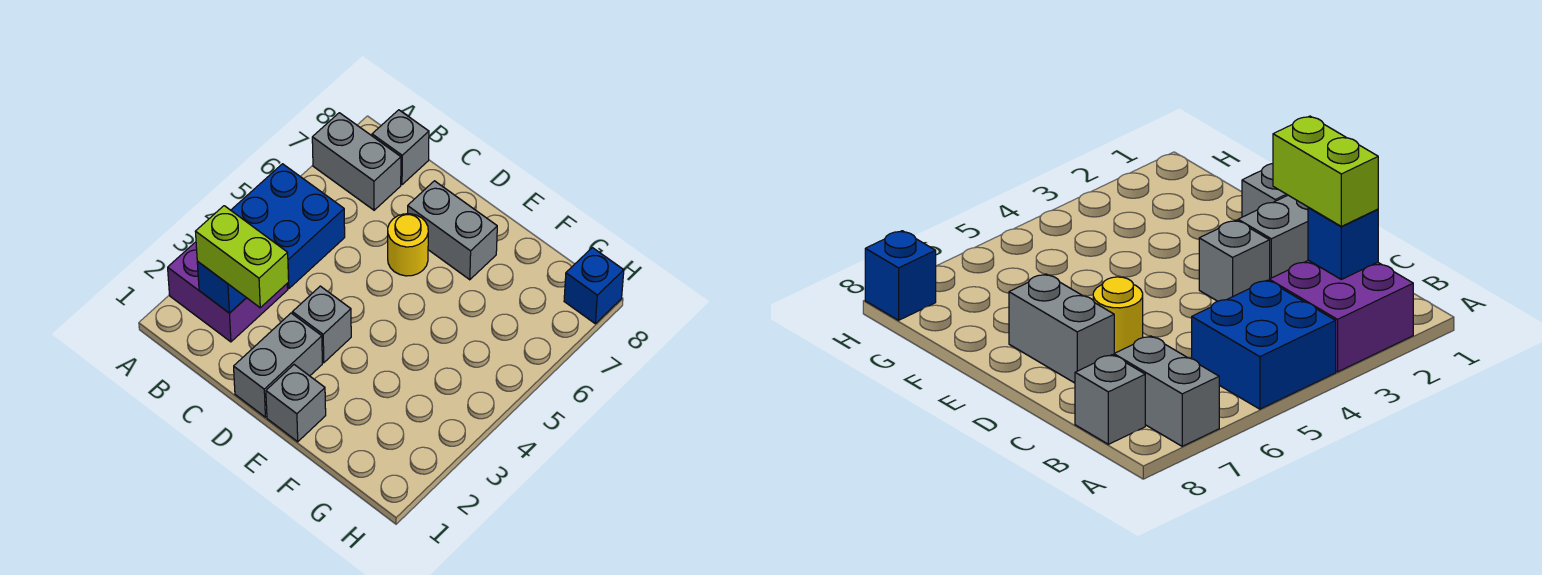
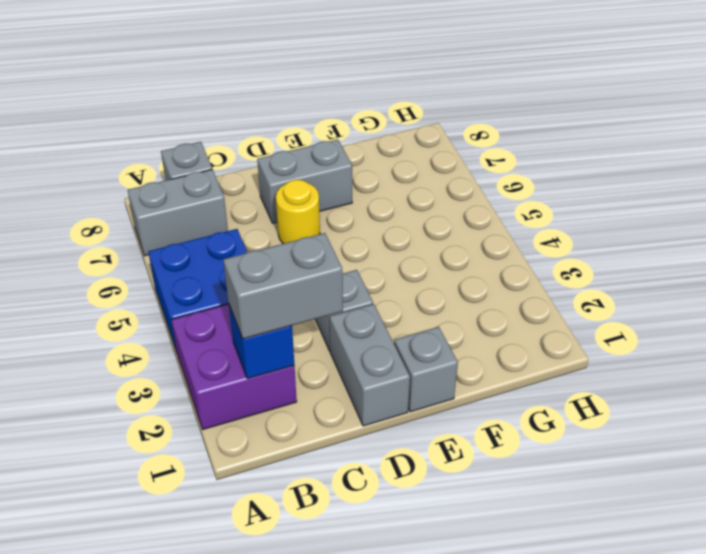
lime 1x2 brick [195,206,289,308] -> grey 1x2 brick [223,233,343,339]
blue 1x1 brick [564,248,624,324] -> none

